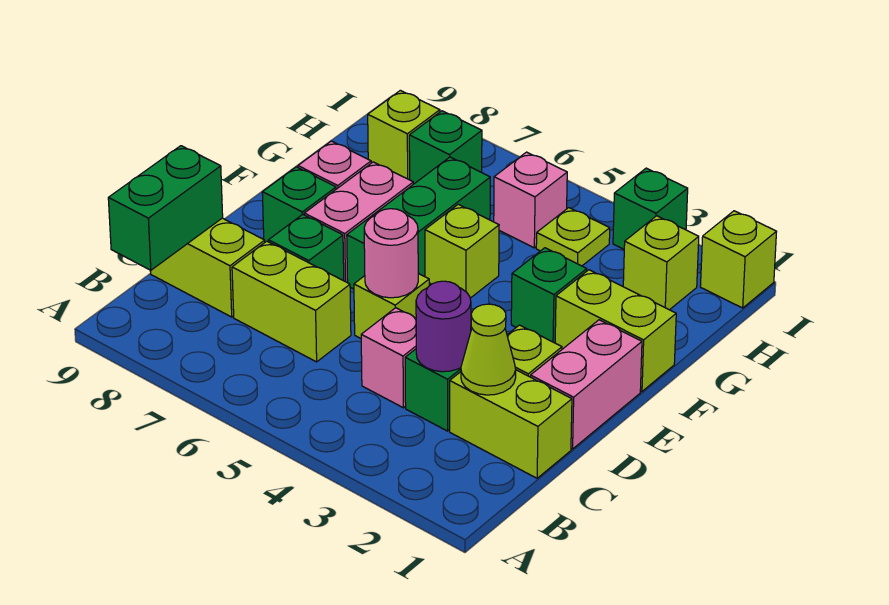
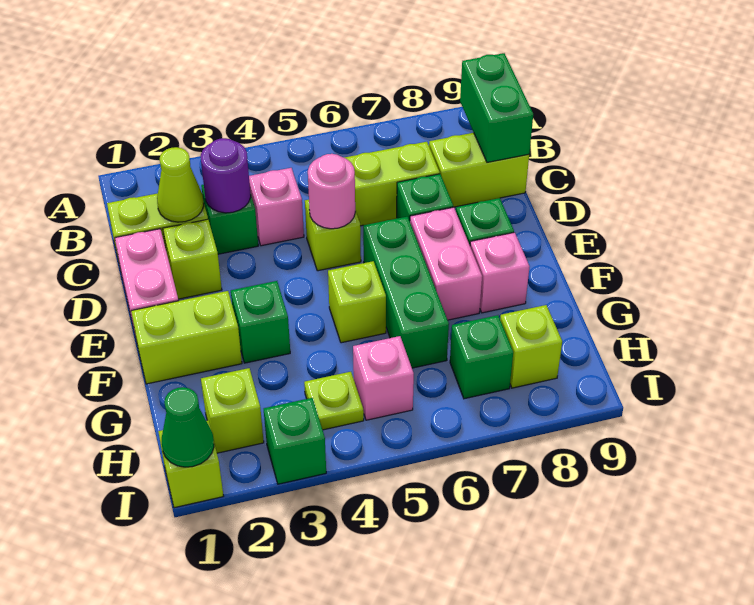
none -> green 1x1 cone [162,387,214,467]

